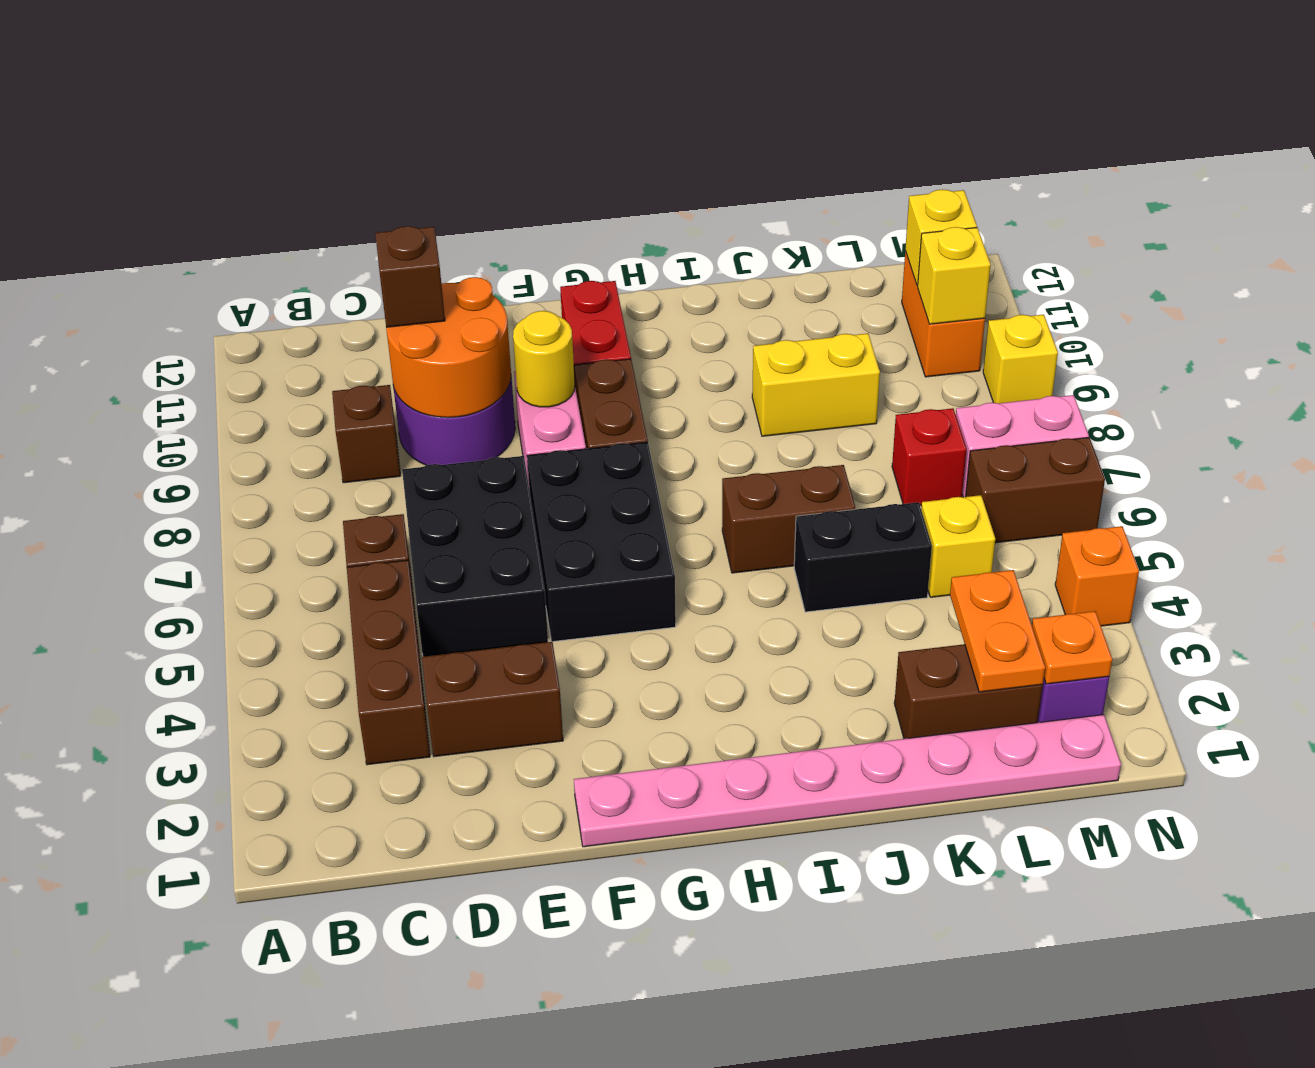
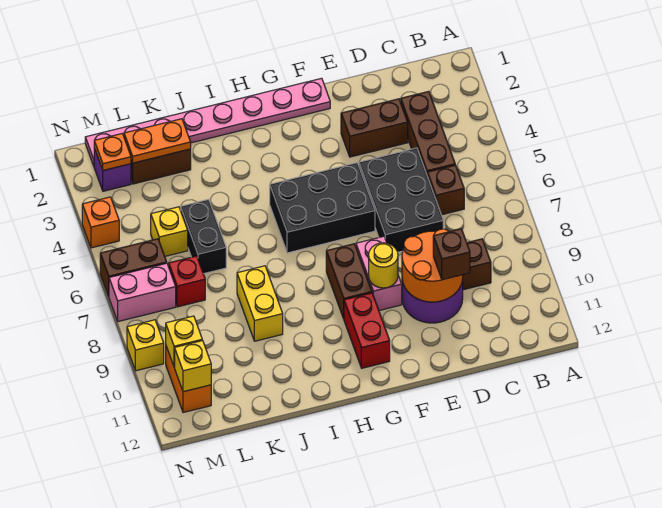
black 2x3 brick [527,442,676,642] -> black 2x3 brick turned to [270,163,375,253]
brown 1x2 brick [722,465,855,573] -> none
black 1x2 brick [794,502,932,612] -> black 1x2 brick turned to [181,199,226,274]
yellow 1x2 brick [752,333,880,436] -> yellow 1x2 brick turned to [237,266,283,341]
orange 1x2 plate [950,570,1045,692] -> orange 1x2 plate turned to [124,119,191,163]

